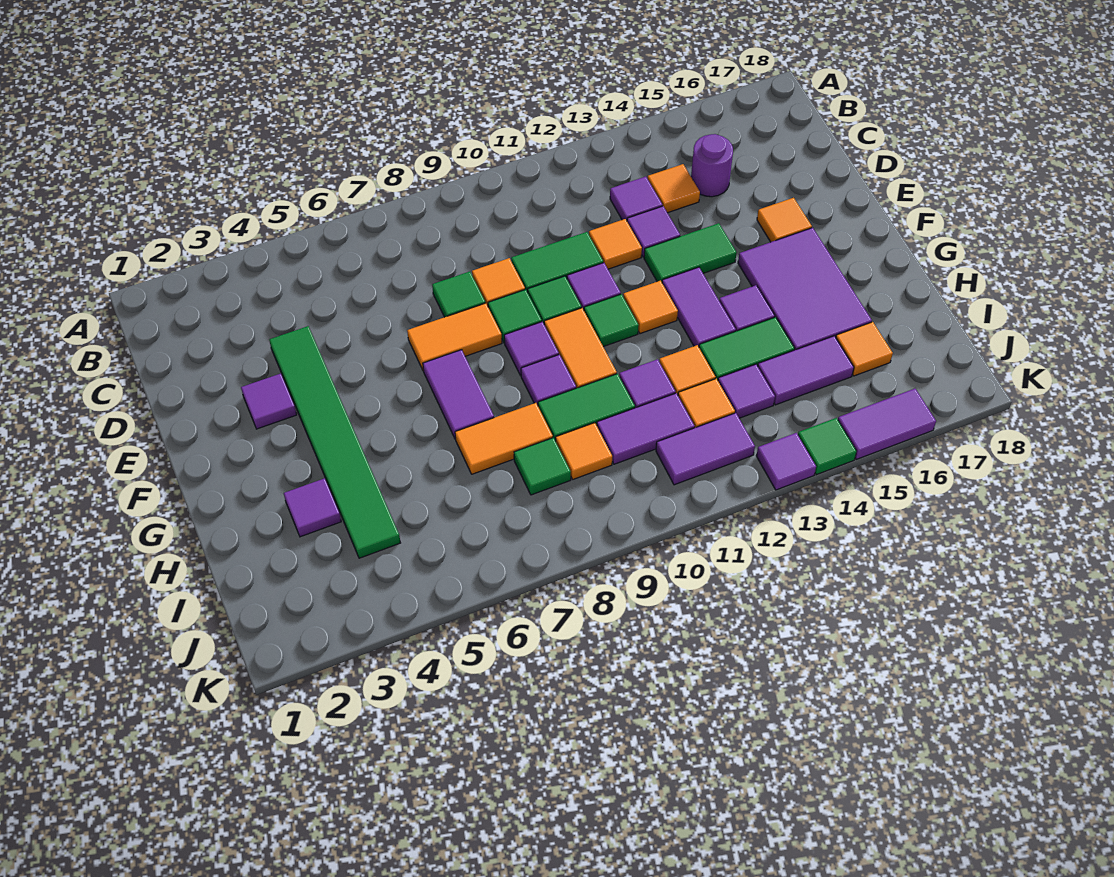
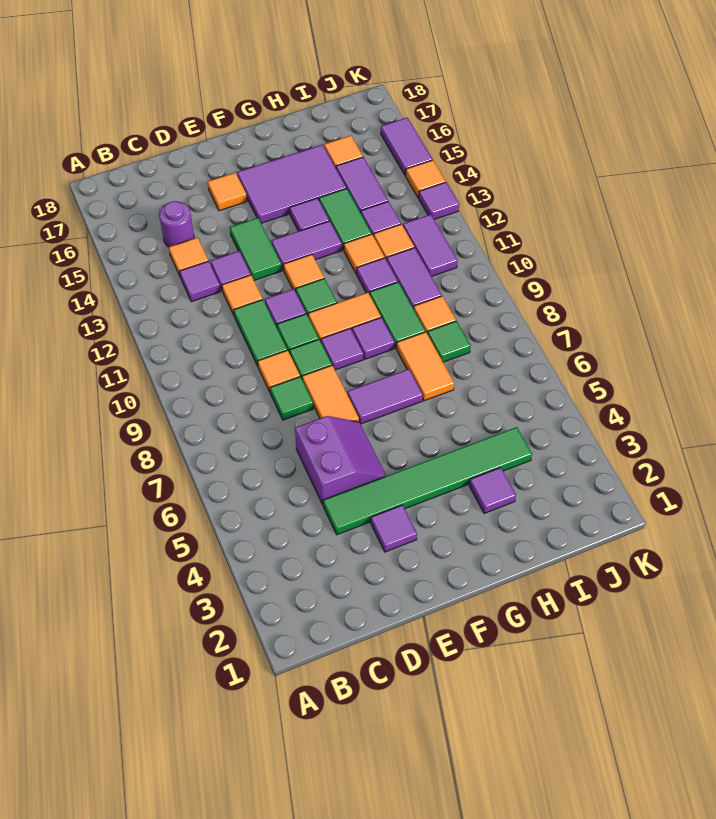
none -> purple 2x2 slope [295,416,386,505]
green 1x1 tile [798,418,857,475] -> orange 1x1 tile [406,160,446,198]

